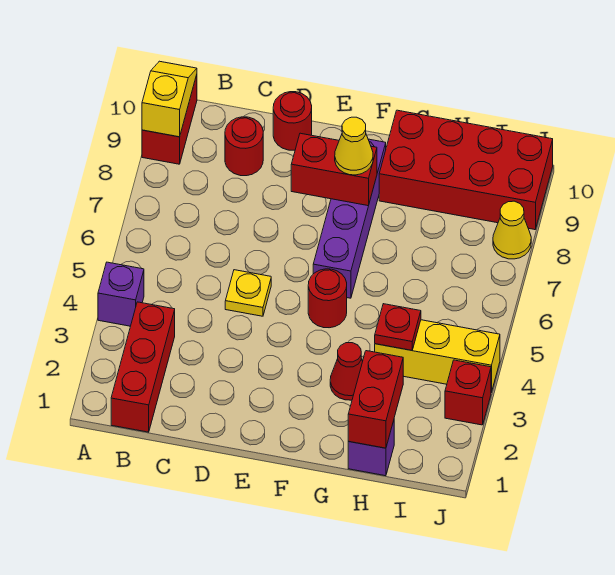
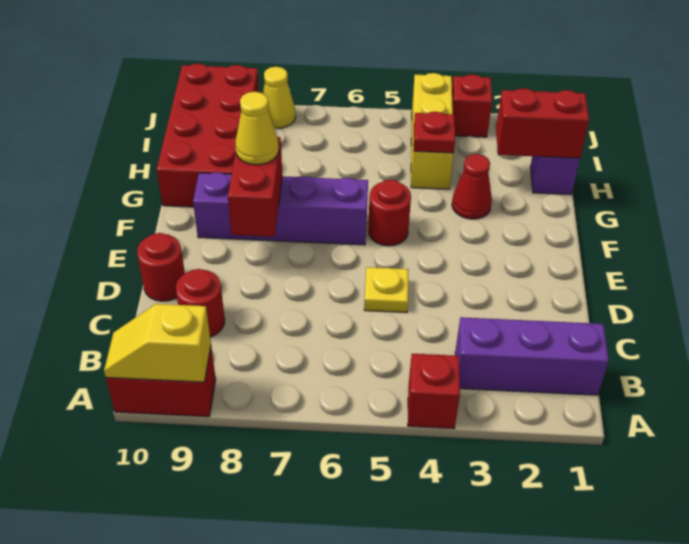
purple 1x1 brick [98,262,144,326] -> red 1x1 brick [408,354,460,429]
red 1x3 brick [111,302,175,432] -> purple 1x3 brick [455,317,609,395]

